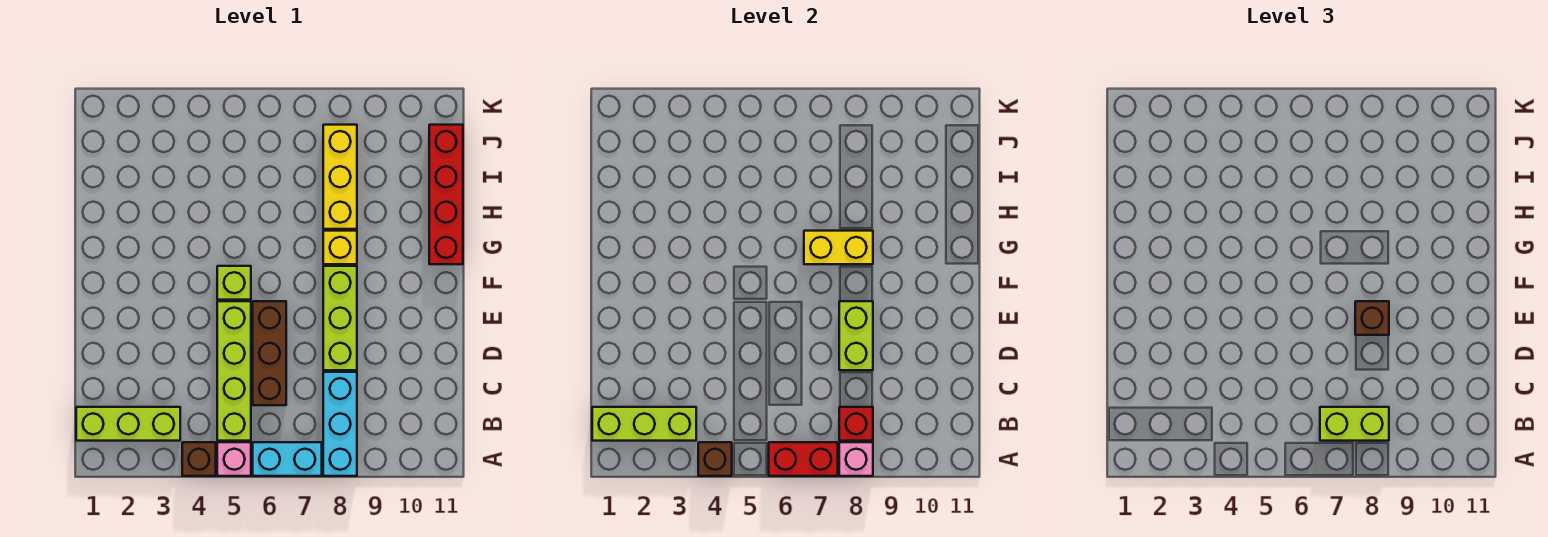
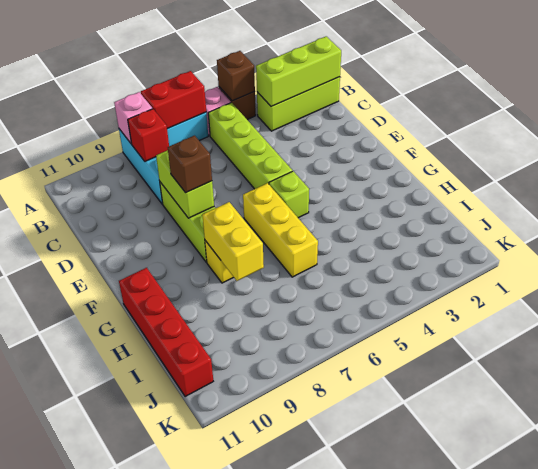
lime 1x2 brick [1320,407,1389,441] -> none
brown 1x3 brick [253,301,286,405] -> none
yellow 1x2 brick [804,231,873,264] -> yellow 1x2 brick turned to [202,202,264,281]
yellow 1x3 brick [323,125,357,229] -> yellow 1x3 brick moved to [243,183,318,277]

